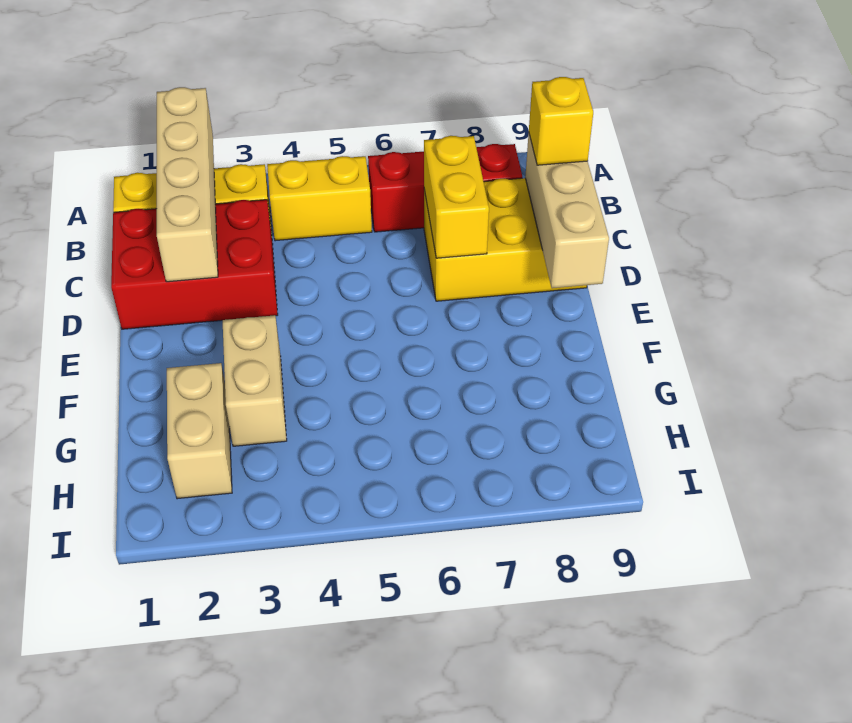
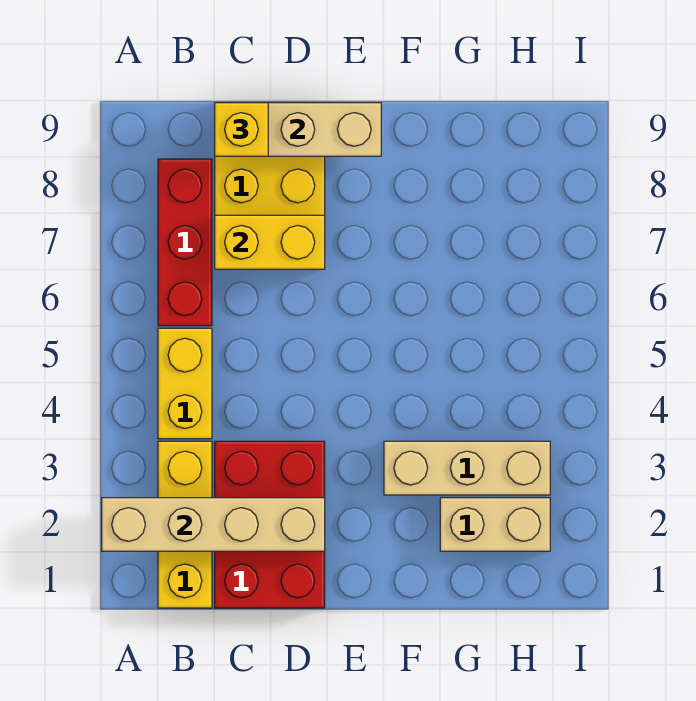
tan 1x2 brick [222,315,287,446] -> tan 1x3 brick [384,441,550,495]

